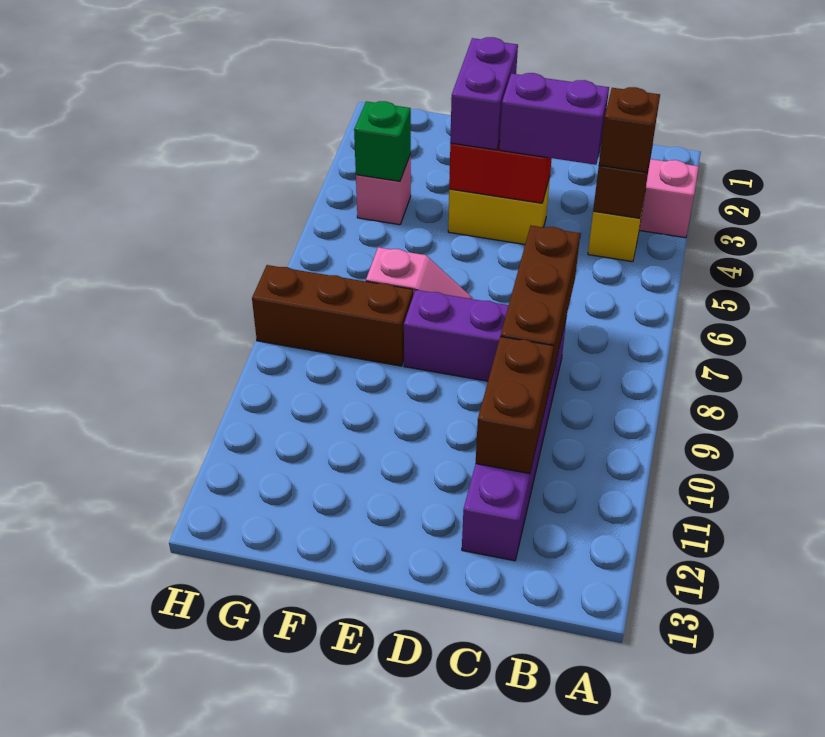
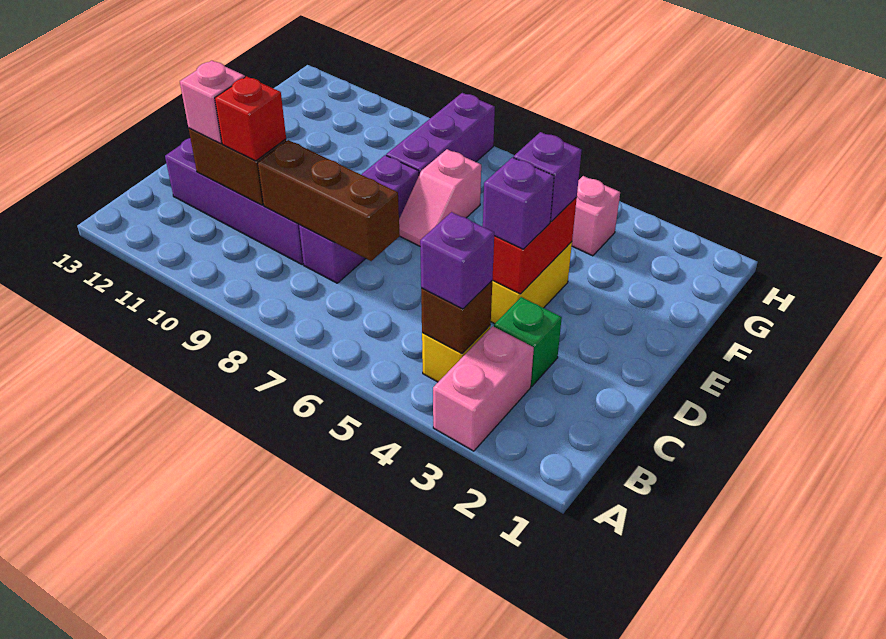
brown 1x1 brick [599,87,660,172] -> purple 1x1 brick [420,212,494,309]
purple 1x2 brick [499,73,609,165] -> purple 1x1 brick [483,157,554,249]
none -> red 1x1 brick [215,76,286,161]
none -> pink 1x1 brick [180,61,245,143]
purple 1x2 brick [450,37,518,150] -> purple 1x1 brick [514,132,582,222]
brown 1x3 brick [252,265,413,366] -> purple 1x3 brick [386,93,495,175]
green 1x1 brick [354,101,411,181] -> green 1x1 brick moved to [494,297,562,386]

